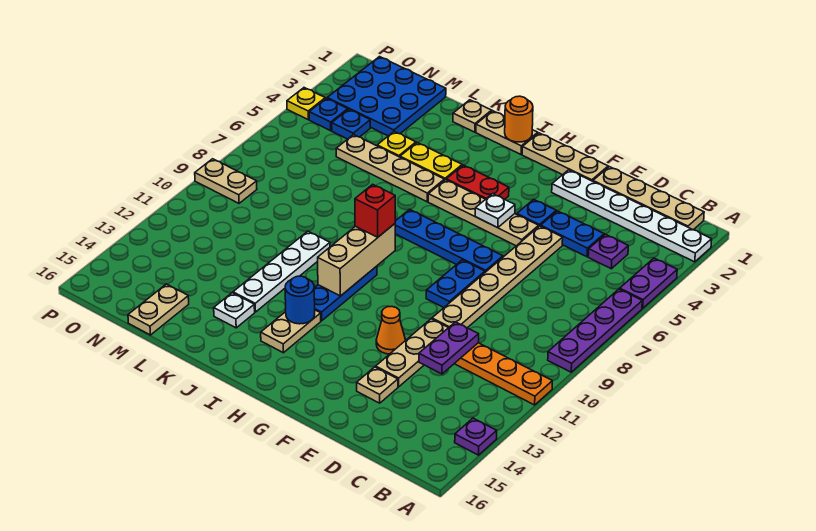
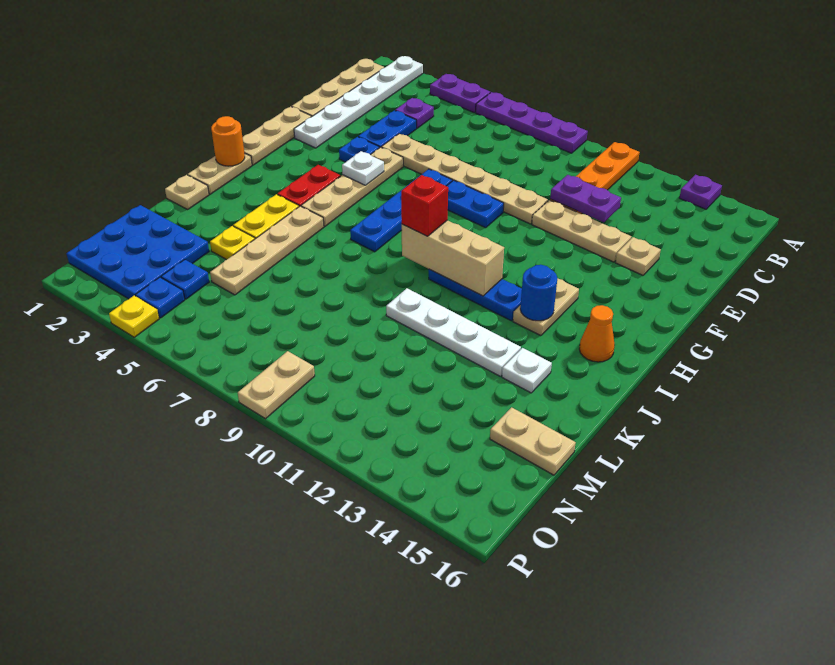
orange 1x1 cone [376,307,405,354] -> orange 1x1 cone moved to [579,305,615,362]
tan 1x2 plate [261,310,321,353] -> tan 1x2 plate turned to [513,278,579,336]

